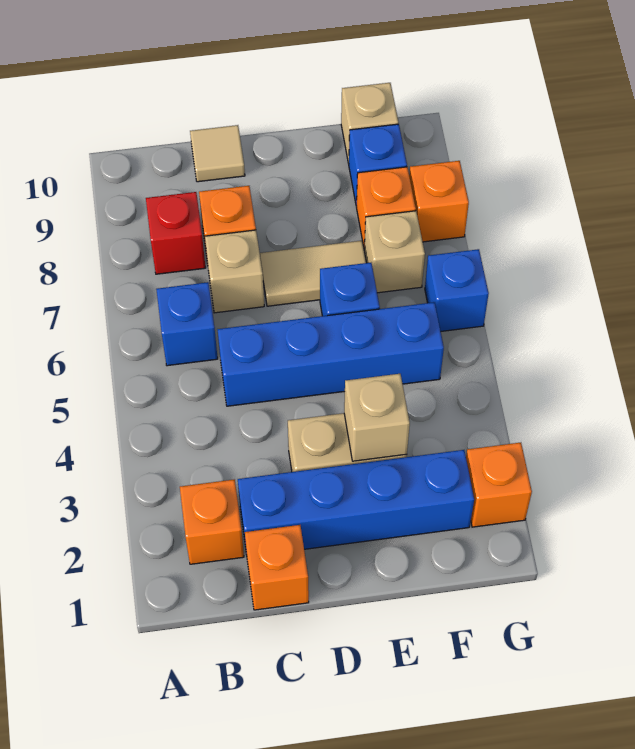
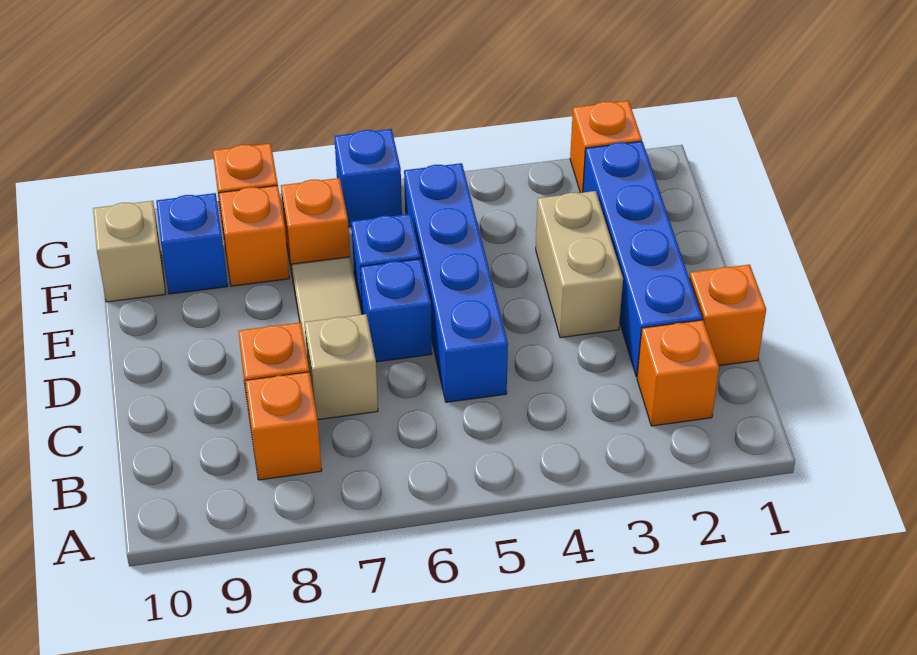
blue 1x1 brick [156,282,218,366] -> blue 1x1 brick moved to [360,259,432,362]
red 1x1 brick [146,192,206,274] -> orange 1x1 brick [245,372,322,480]
tan 1x1 tile [190,125,245,182] -> none
tan 1x1 brick [344,374,410,461] -> none
tan 1x1 brick [364,211,425,293] -> orange 1x1 brick [281,178,350,278]

